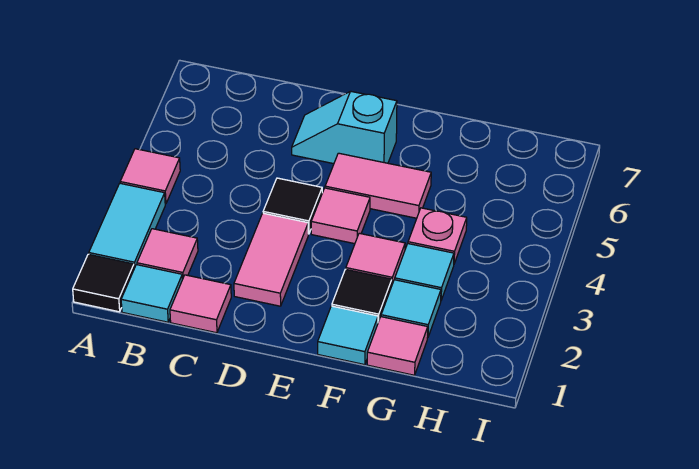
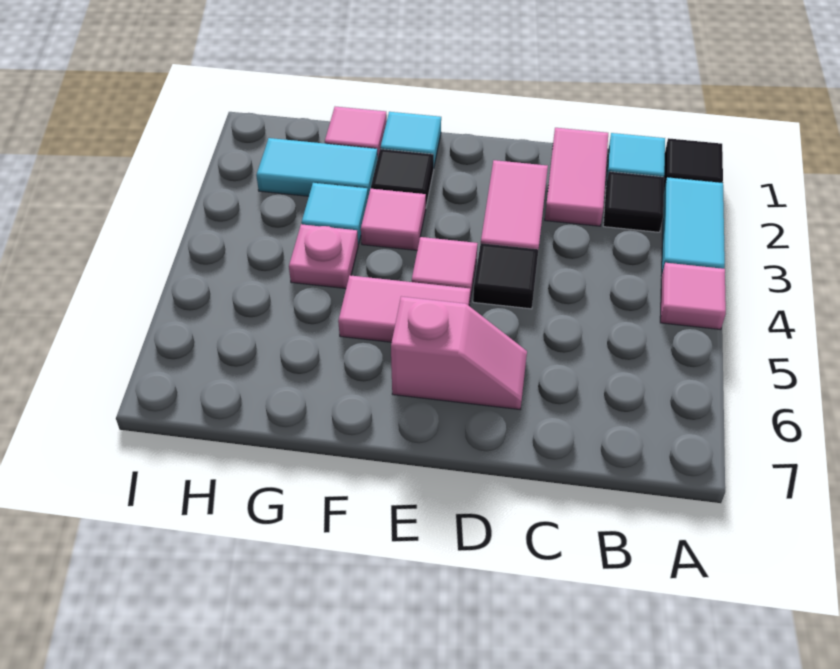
pink 1x1 tile [137,229,198,279] -> black 1x1 tile [603,172,664,232]
pink 1x1 tile [170,275,231,333] -> pink 1x2 tile [545,128,608,226]
cyan 1x2 slope [292,91,397,164] -> pink 1x2 slope [391,296,527,409]
cyan 1x1 tile [381,280,441,337] -> cyan 1x2 tile [256,138,378,196]

